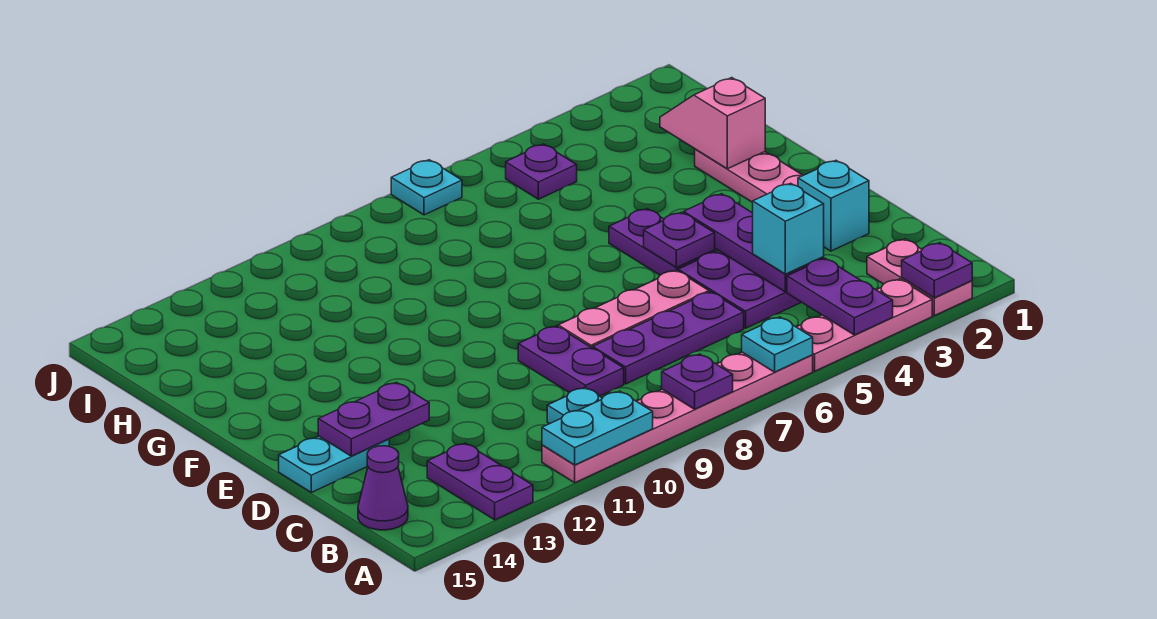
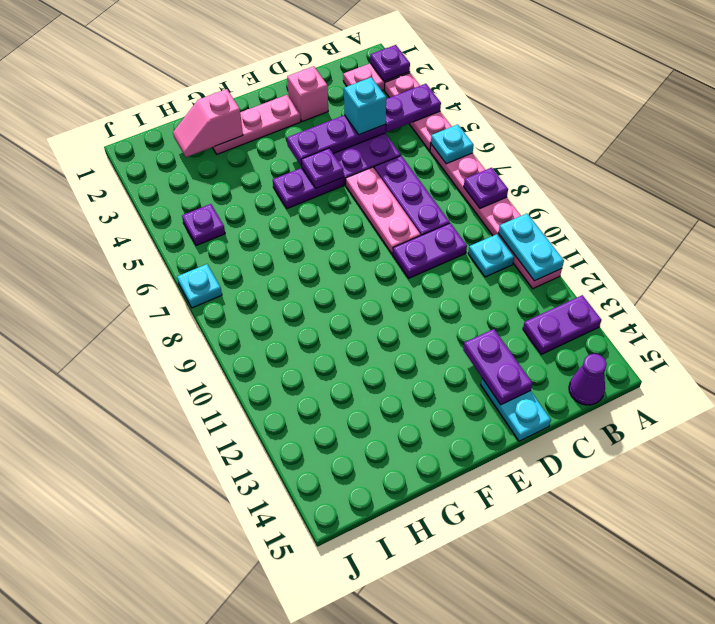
cyan 1x1 brick [798,161,869,251] -> pink 1x1 brick [287,66,328,122]

